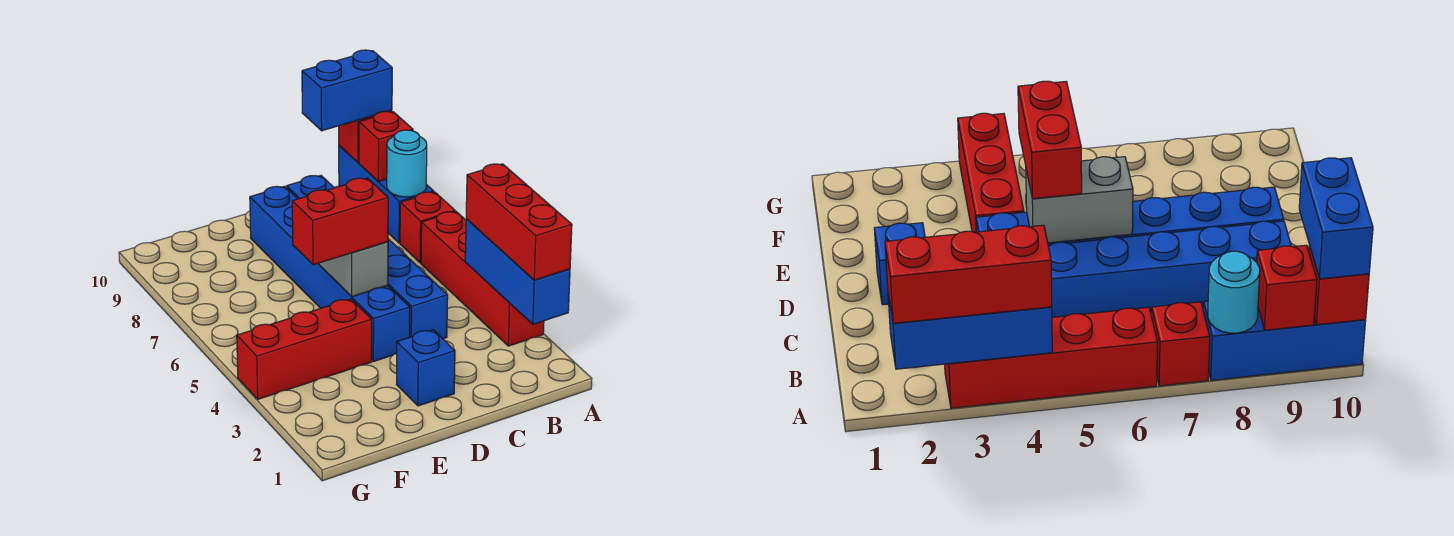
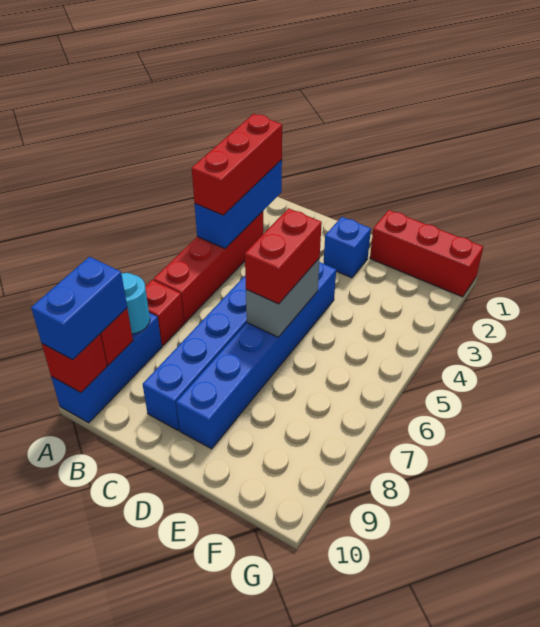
blue 1x2 brick [302,50,392,131] -> blue 1x2 brick turned to [31,257,127,360]
red 1x2 brick [292,178,388,265] -> red 1x2 brick turned to [245,208,322,304]
red 1x3 brick [237,299,372,399] -> red 1x3 brick moved to [370,210,483,297]

